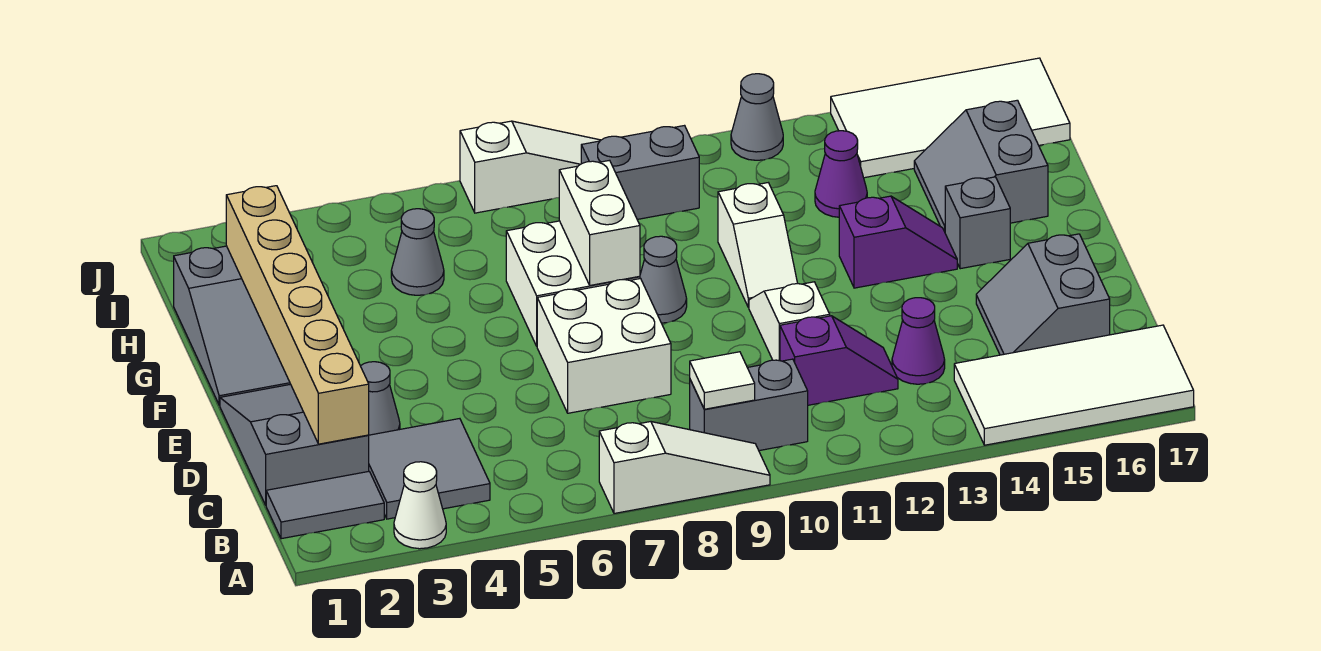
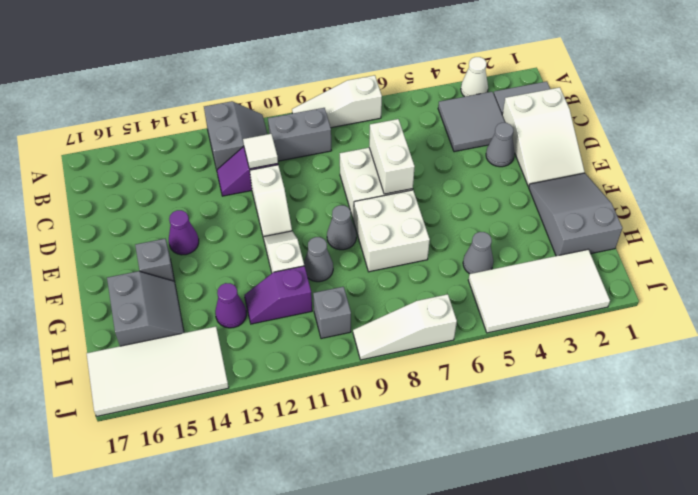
white 2x4 tile [954,325,1194,445] -> white 2x4 tile moved to [468,250,610,333]
white 1x1 tile [690,352,755,409] -> white 1x1 tile moved to [243,134,278,169]
grey 2x3 slope [220,384,369,505] -> white 2x3 slope [502,87,585,187]
tan 1x6 brick [226,186,369,444] -> none
purple 1x1 cone [892,298,945,384] -> purple 1x1 cone moved to [169,210,199,255]
grey 2x2 slope [976,234,1110,355] -> grey 2x2 slope moved to [204,101,267,170]
white 1x2 brick [559,160,640,285] -> white 1x2 brick moved to [369,119,415,194]
purple 1x2 slope [839,196,957,288] -> purple 1x2 slope moved to [245,266,312,324]
grey 1x2 brick [581,126,699,219] -> grey 1x1 brick [313,287,351,339]
grey 1x1 cone [731,74,783,160] -> grey 1x1 cone moved to [304,237,333,282]

